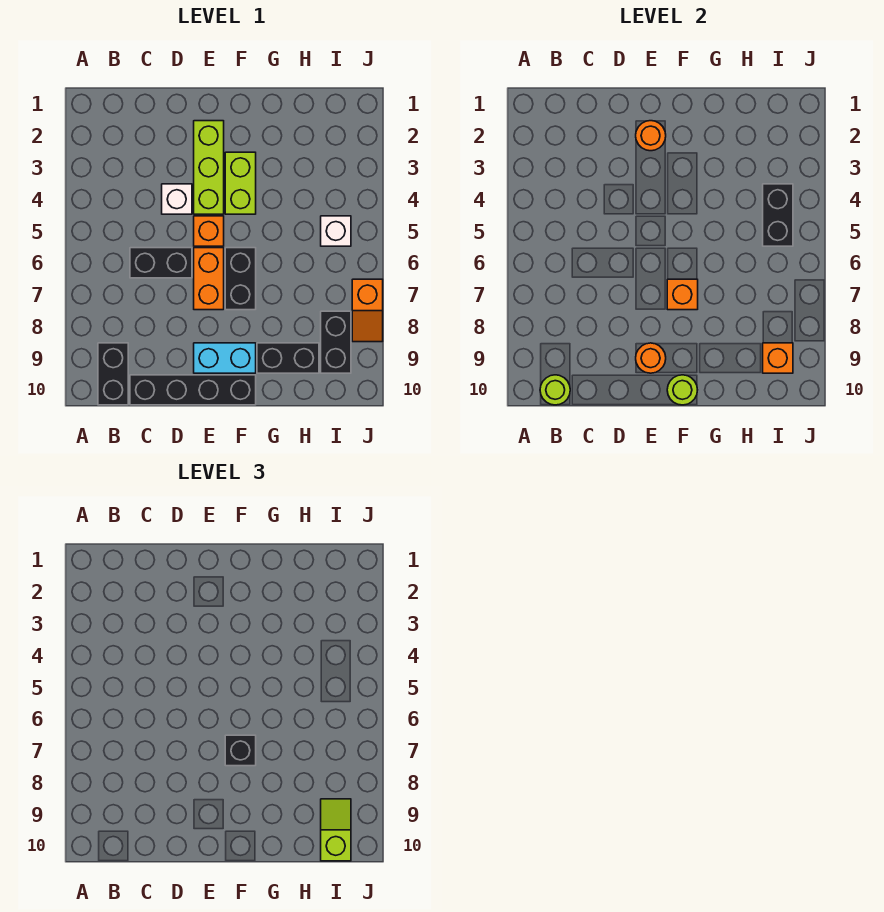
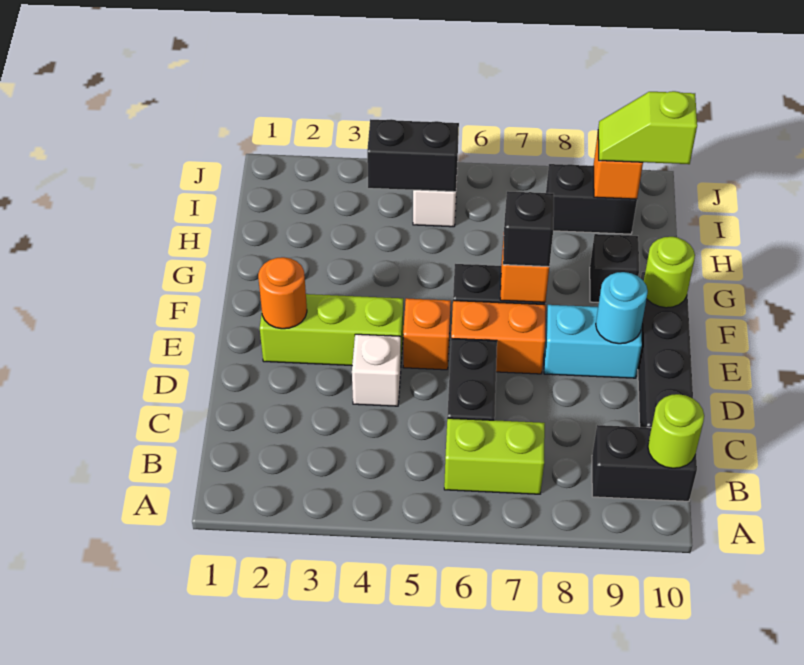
cyan 1x2 brick [194,343,256,373] -> cyan 1x2 brick turned to [544,305,642,378]
orange 1x1 round brick [636,343,666,373] -> cyan 1x1 round brick [596,272,648,344]
lime 1x2 brick [225,152,256,214] -> lime 1x2 brick moved to [444,418,545,494]
black 1x2 brick [257,343,319,373] -> black 1x1 brick [590,234,639,302]
orange 1x2 slope [352,279,383,342] -> none

